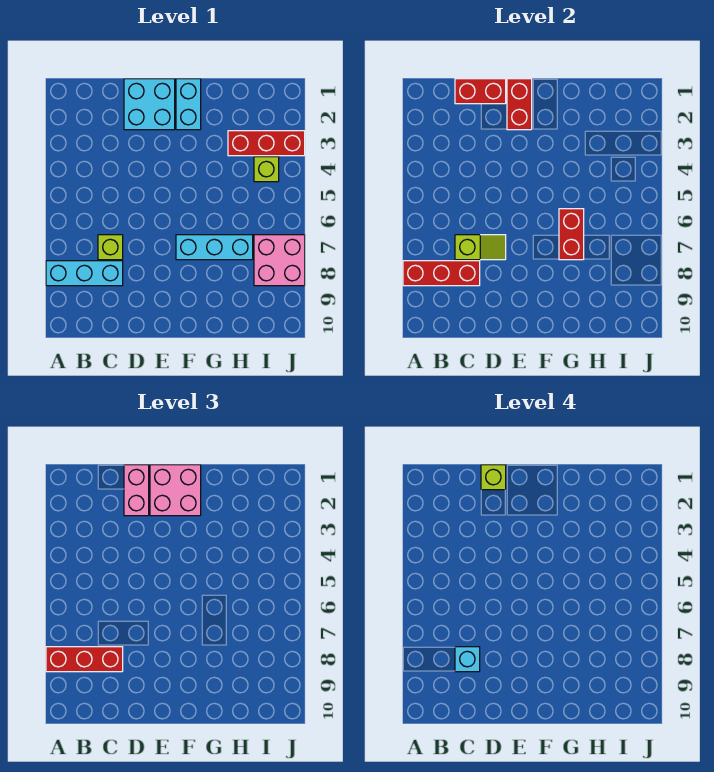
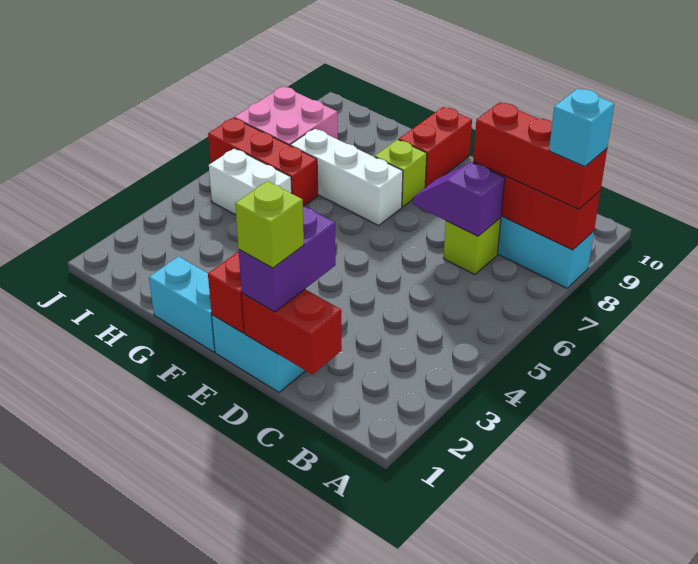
lime 1x2 slope [455,235,506,260] -> purple 1x2 slope [413,162,505,236]
cyan 1x1 brick [455,647,480,672] -> cyan 1x1 brick moved to [549,88,614,167]
pink 1x2 brick [124,465,149,516] -> purple 1x2 brick [239,206,336,312]
pink 2x2 brick [150,465,201,516] -> none
cyan 1x2 brick [176,79,201,130] -> cyan 1x2 brick turned to [149,257,215,352]
cyan 1x3 brick [176,235,253,260] -> white 1x3 brick [290,129,403,225]
red 1x2 brick [559,209,584,260] -> red 1x2 brick moved to [399,107,472,188]
red 1x3 brick [228,131,305,156] -> red 1x3 brick moved to [208,118,318,206]
none -> white 1x2 brick [209,148,292,215]
lime 1x1 brick [254,157,279,182] -> lime 1x1 brick moved to [375,140,427,207]

